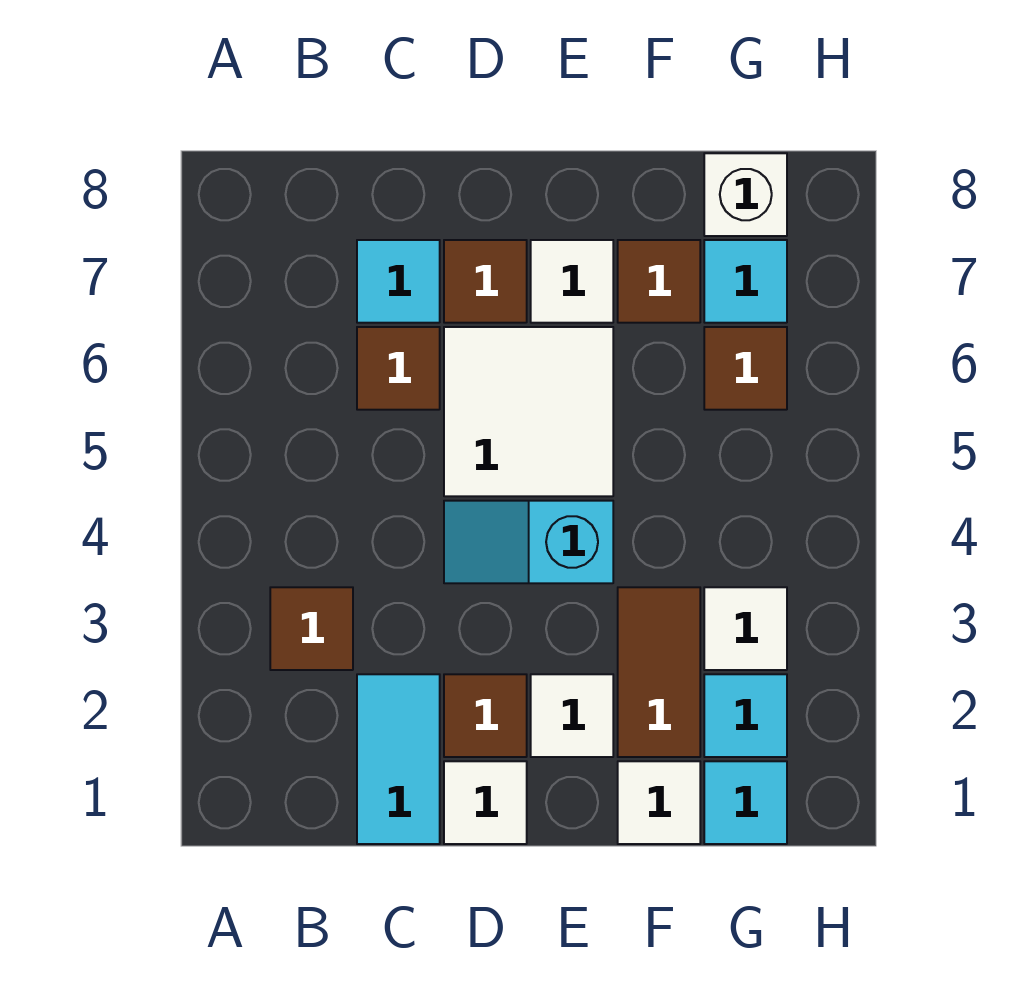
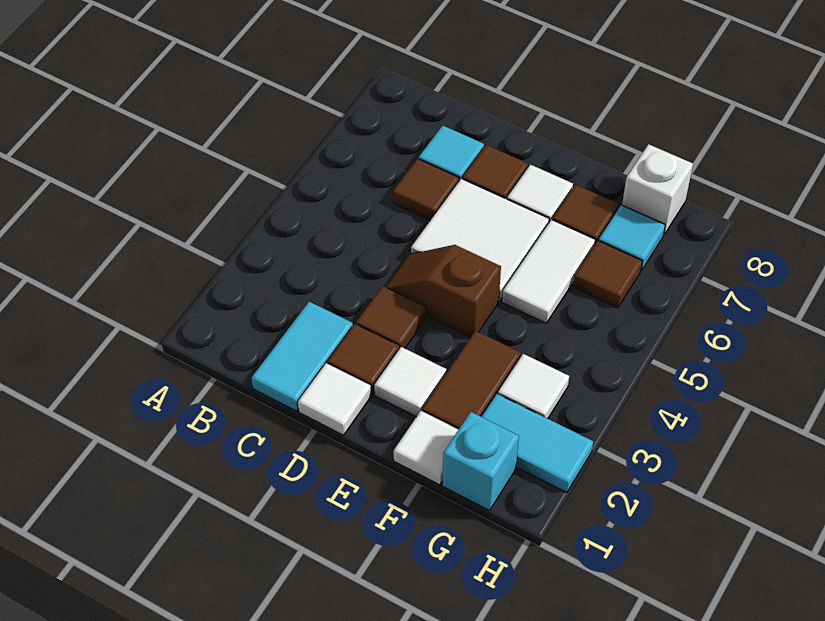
brown 1x1 tile [270,587,353,670] -> brown 1x1 tile moved to [356,286,426,349]
cyan 1x2 slope [444,501,613,583] -> brown 1x2 slope [386,245,501,338]
none -> white 1x2 tile [502,220,595,323]
cyan 1x1 tile [704,761,787,844] -> cyan 1x1 brick [442,412,519,510]
cyan 1x1 tile [704,674,787,757] -> cyan 1x2 tile [482,394,593,493]

